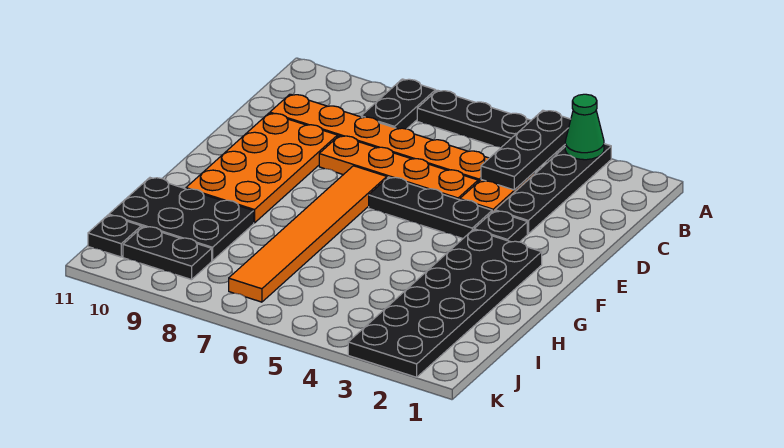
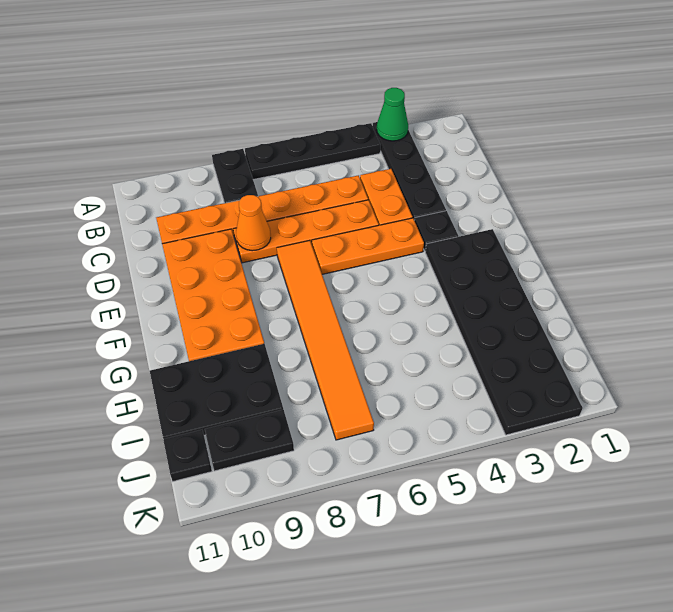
black 1x3 plate [481,110,571,190] -> none
none -> orange 1x1 cone [236,195,271,251]
black 1x3 plate [369,177,492,238] -> orange 1x3 plate [312,218,424,274]

